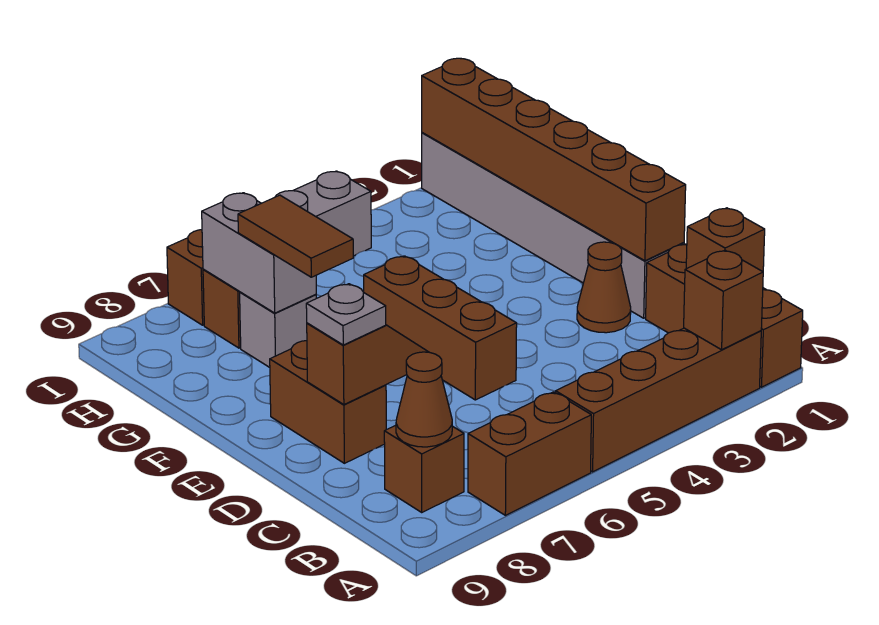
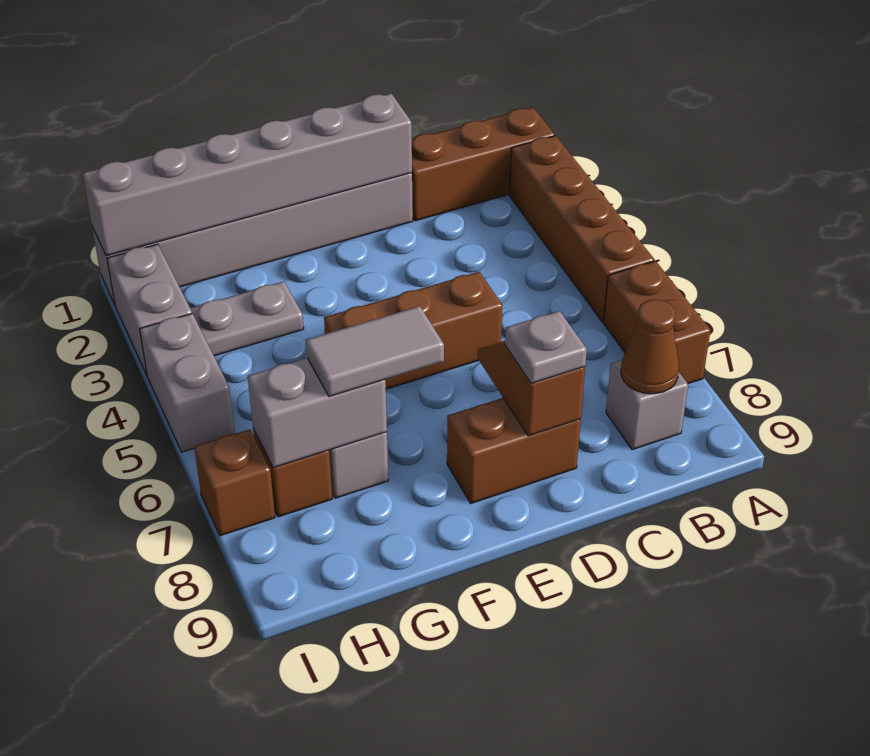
brown 1x1 brick [684,250,763,350] -> none
brown 1x1 brick [686,208,765,271] -> none
brown 1x1 brick [384,425,464,512] -> grey 1x1 brick [606,360,688,450]
brown 1x6 brick [422,58,686,261] -> grey 1x6 brick [82,94,412,256]
brown 1x1 cone [577,242,631,333] -> none
brown 1x2 tile [238,195,353,277] -> grey 1x2 tile [306,306,444,396]
none -> grey 1x2 plate [190,282,304,356]
none -> grey 1x2 brick [107,244,192,375]

